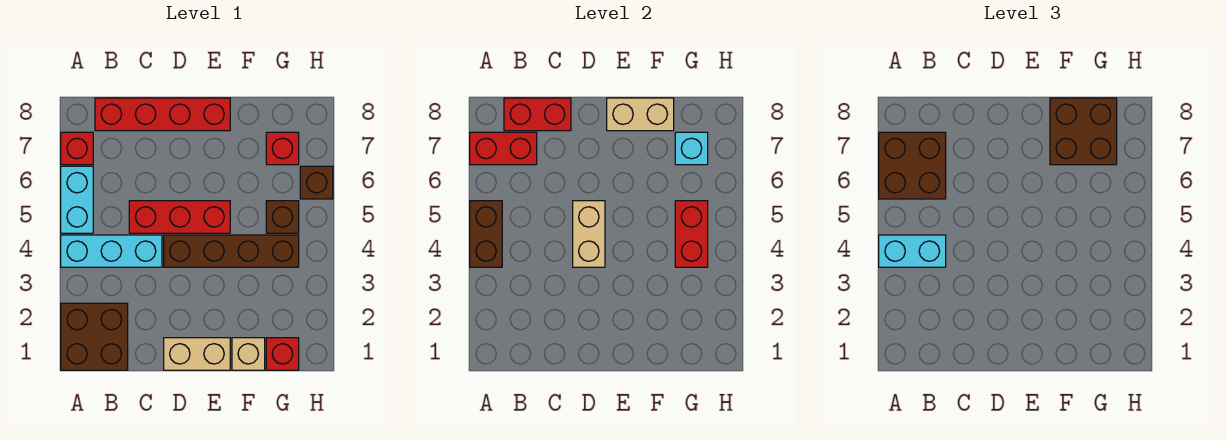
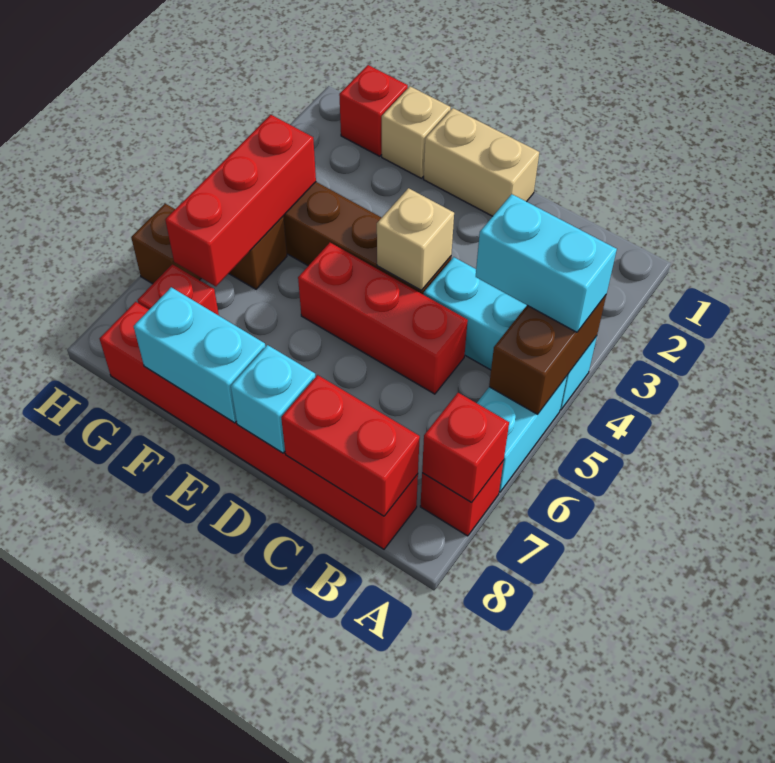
brown 2x2 brick [61,303,128,370] -> none
brown 2x2 brick [879,132,946,199] -> none
red 1x2 brick [470,132,537,165] -> red 1x1 brick [422,393,509,503]
red 1x4 brick [95,98,230,131] -> red 1x6 brick [99,302,418,549]
tan 1x2 brick [573,201,605,267] -> tan 1x1 brick [377,188,454,290]
tan 1x2 brick [607,98,674,131] -> cyan 1x2 brick [134,287,265,423]
brown 2x2 brick [1050,98,1117,165] -> none
red 1x2 brick [675,201,708,267] -> red 1x3 brick [165,115,316,286]
cyan 1x1 brick [675,132,708,165] -> cyan 1x1 brick moved to [231,345,315,453]

